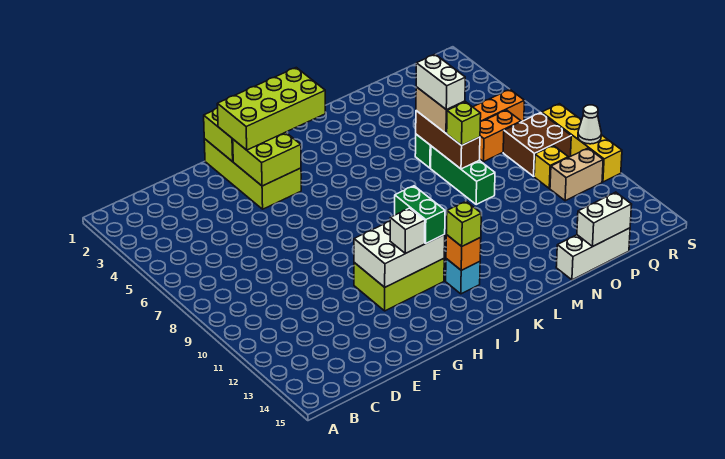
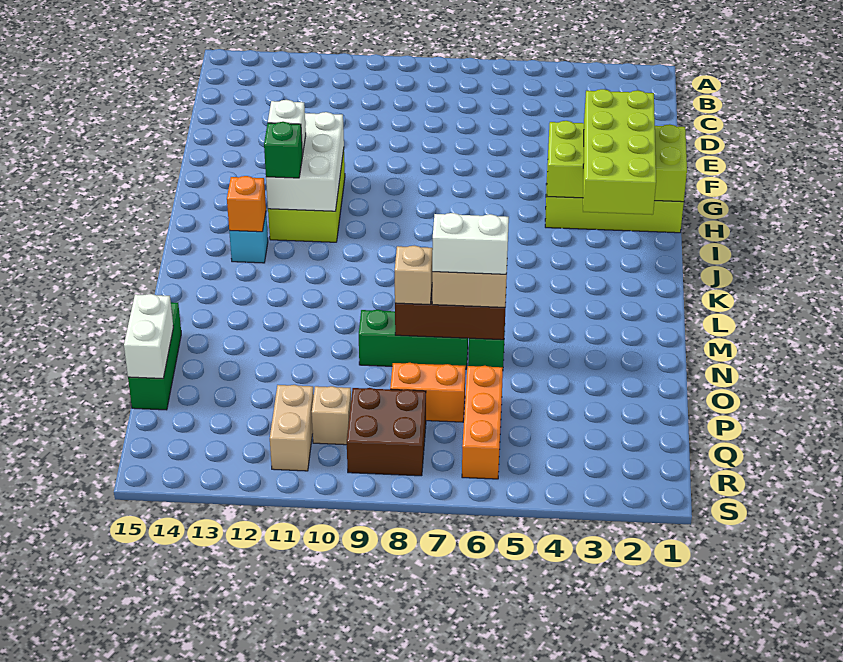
green 1x2 brick [395,186,445,243] -> green 1x1 brick [264,122,303,178]
lime 1x1 brick [446,201,481,246] -> none
lime 1x1 brick [447,102,481,145] -> tan 1x1 brick [395,246,433,305]
white 1x3 brick [556,228,630,280] -> green 1x3 brick [128,302,181,410]
orange 1x2 brick [480,110,521,162] -> orange 1x2 brick turned to [390,363,466,422]
yellow 1x1 brick [534,145,568,188] -> tan 1x1 brick [312,386,351,445]
yellow 1x4 brick [542,104,622,182] -> none
white 1x1 cone [578,105,601,144] -> none

